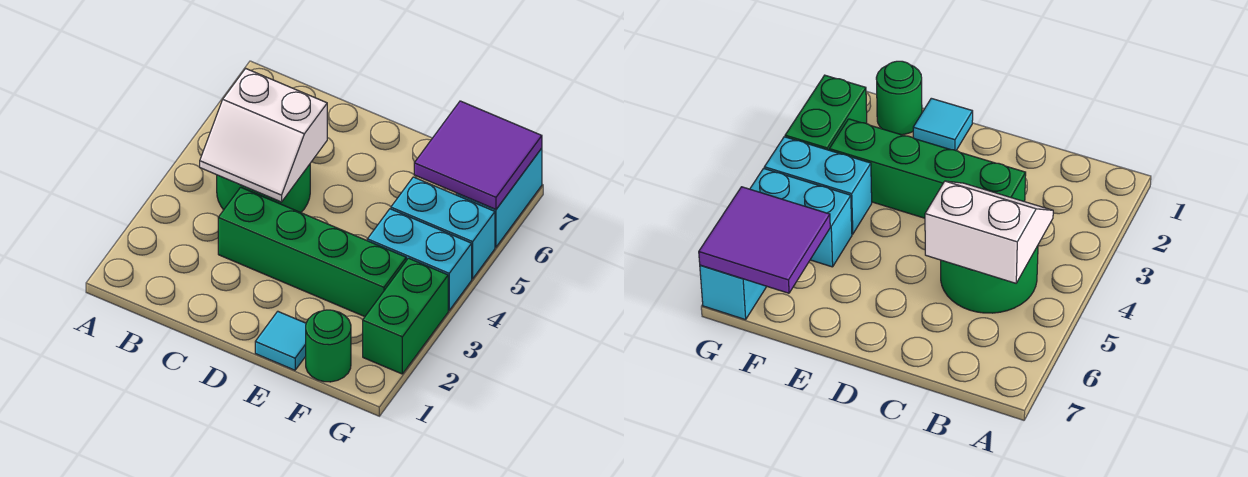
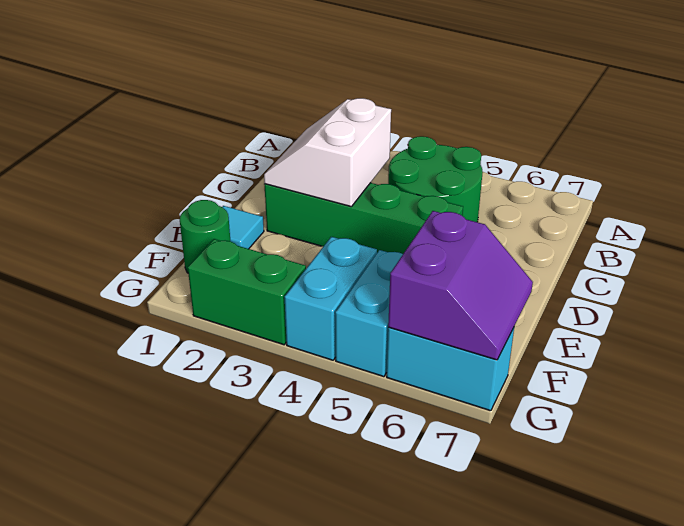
white 2x2 slope [200,68,327,202] -> white 2x2 slope moved to [264,98,391,207]
green 1x4 brick [218,187,406,317] -> green 1x4 brick turned to [264,183,463,254]
purple 2x2 tile [414,101,542,209] -> purple 2x2 slope [388,211,533,360]

